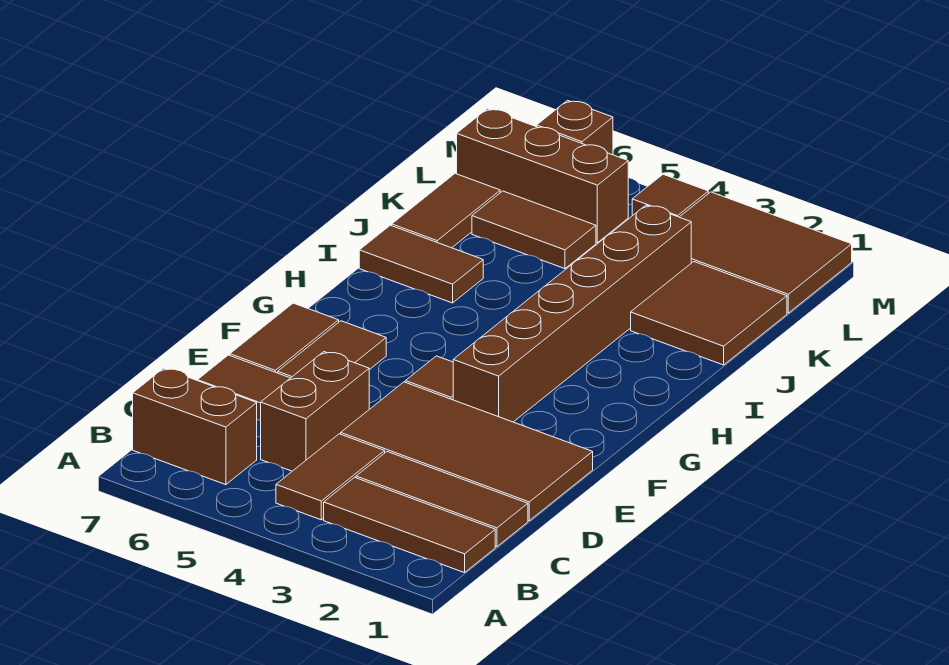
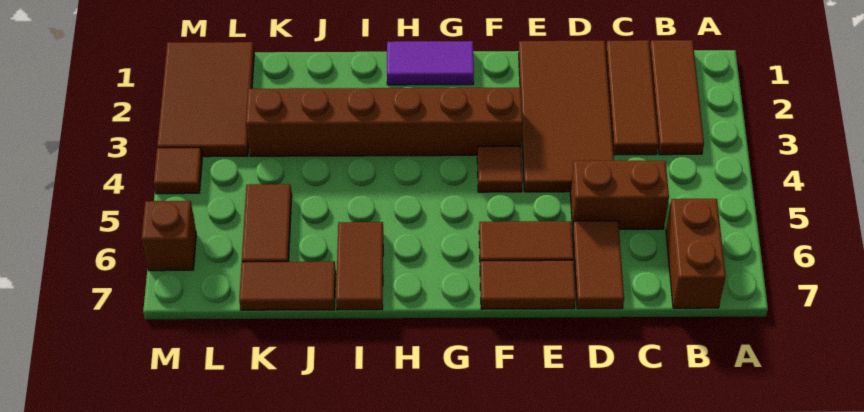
brown 1x2 tile [276,434,385,520] -> none
none -> purple 1x2 tile [387,41,474,85]
brown 2x2 tile [631,262,787,365] -> none
brown 1x3 brick [457,109,628,243] -> none

